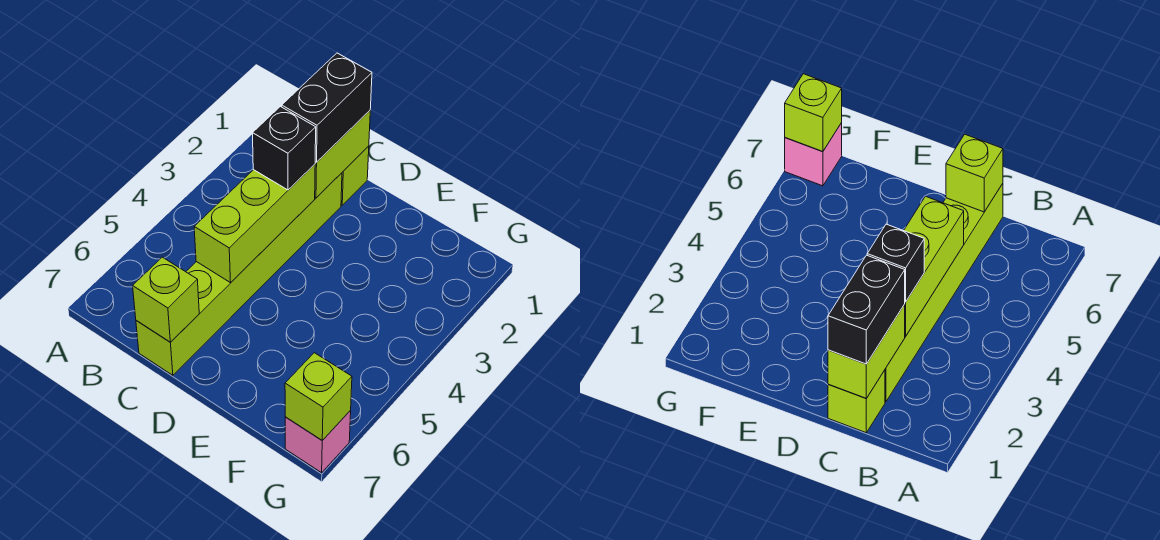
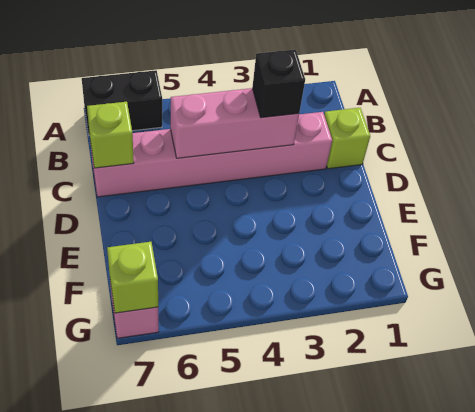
lime 1x2 brick [315,111,370,198] -> none
black 1x2 brick [282,53,372,162] -> black 1x2 brick moved to [82,70,162,135]
lime 1x6 brick [136,173,342,375] -> pink 1x6 brick [91,112,332,197]
lime 1x3 brick [194,164,315,283] -> pink 1x3 brick [170,88,299,158]

